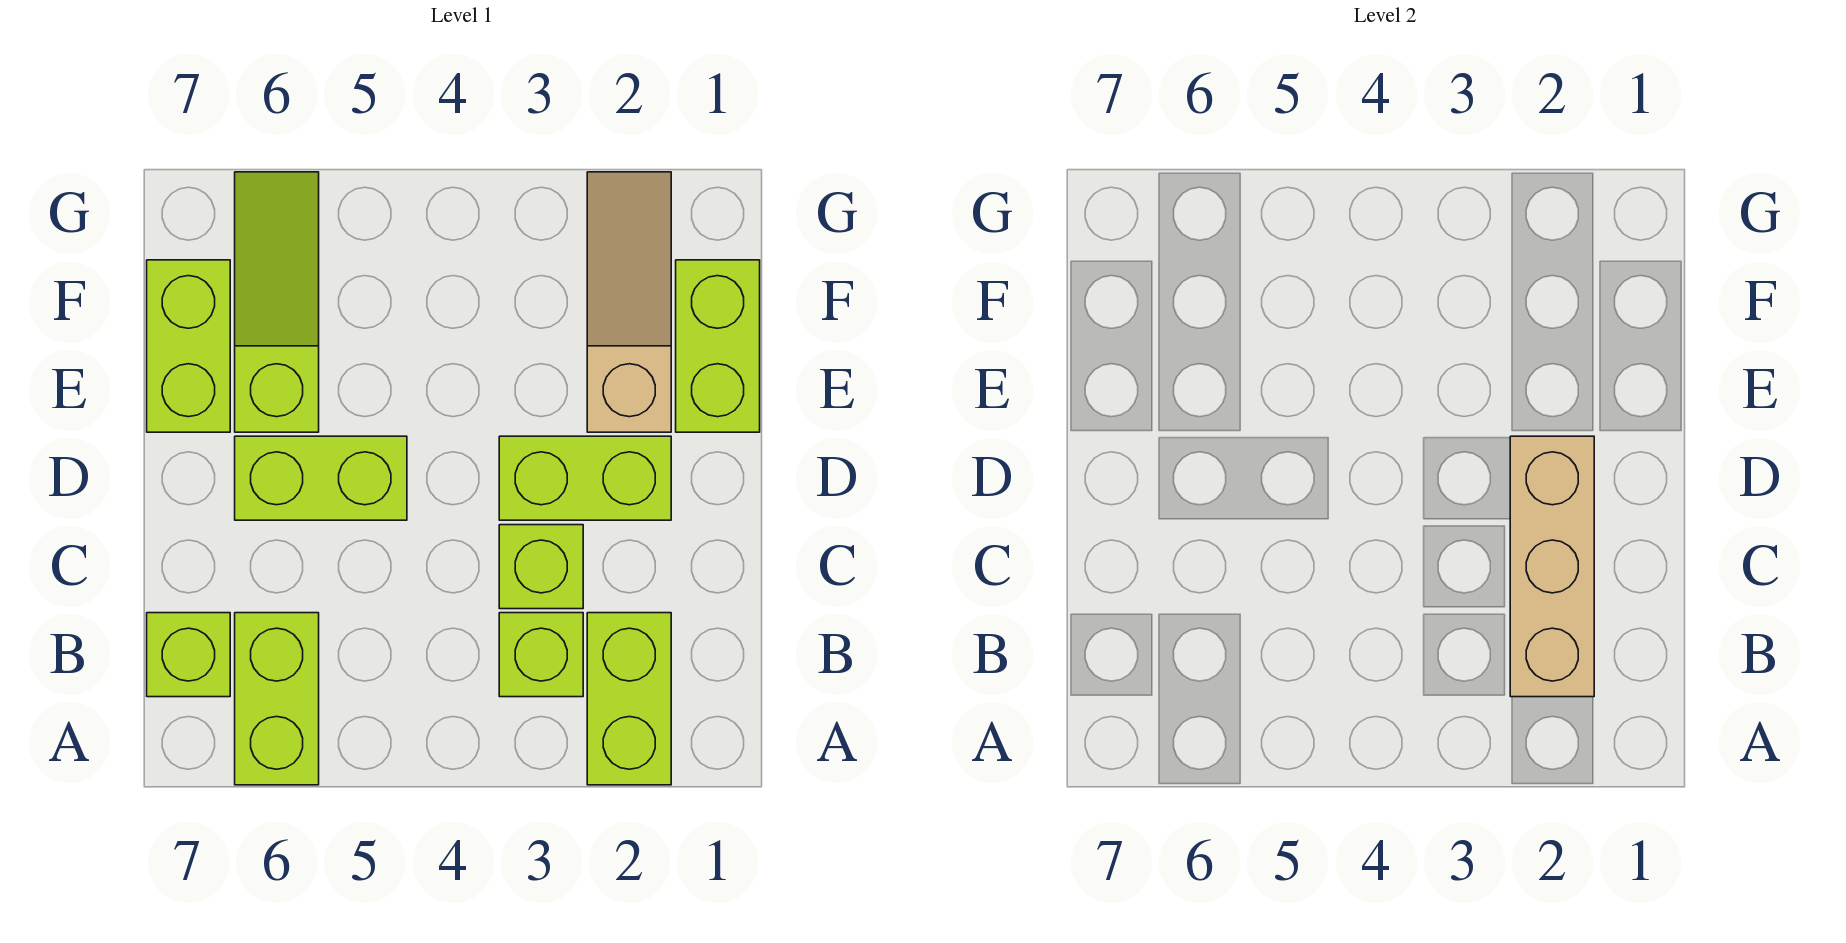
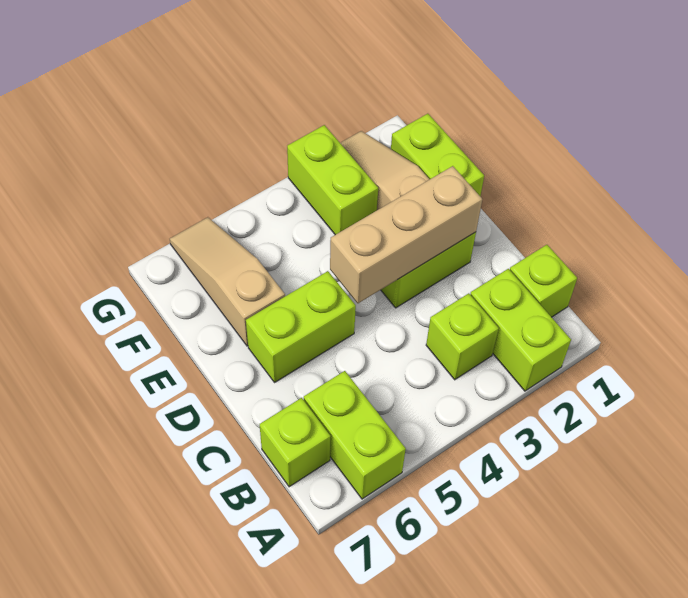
tan 1x3 brick [1510,436,1594,697] -> tan 1x3 brick turned to [330,166,482,303]
lime 1x1 brick [499,525,583,609] -> lime 1x1 brick moved to [510,245,577,317]
lime 1x3 slope [235,172,319,432] -> tan 1x3 slope [170,217,285,346]
lime 1x2 brick [147,260,230,432] -> lime 1x2 brick moved to [287,125,378,235]

